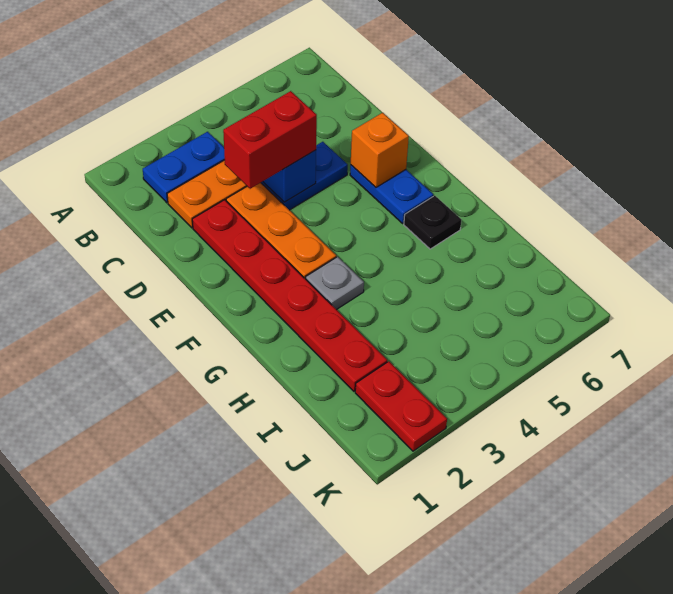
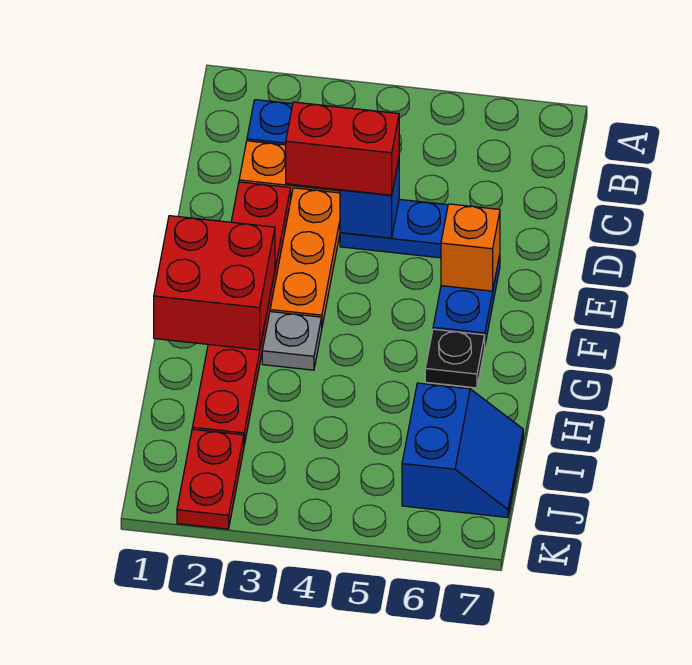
none -> red 2x2 brick [154,216,275,350]
none -> blue 2x2 slope [402,383,523,517]

